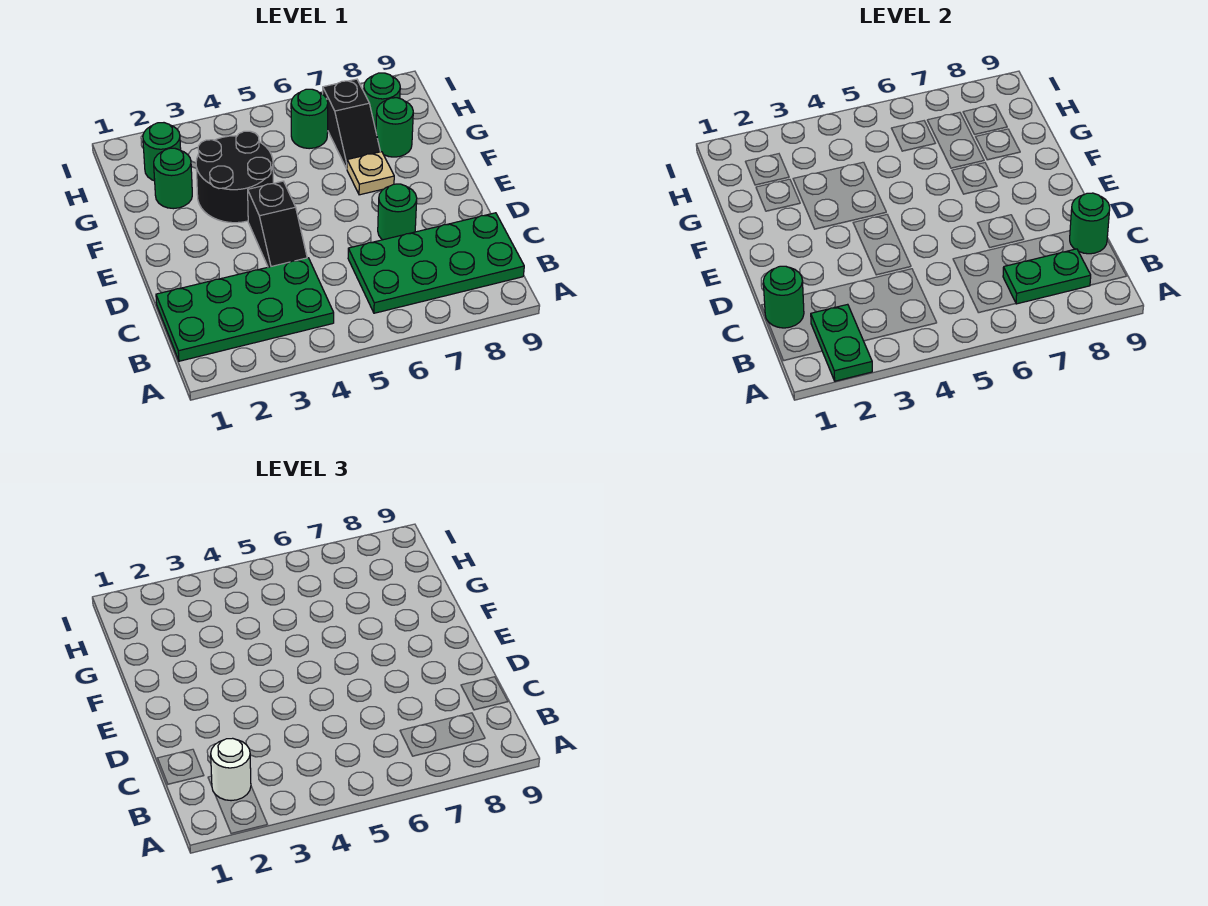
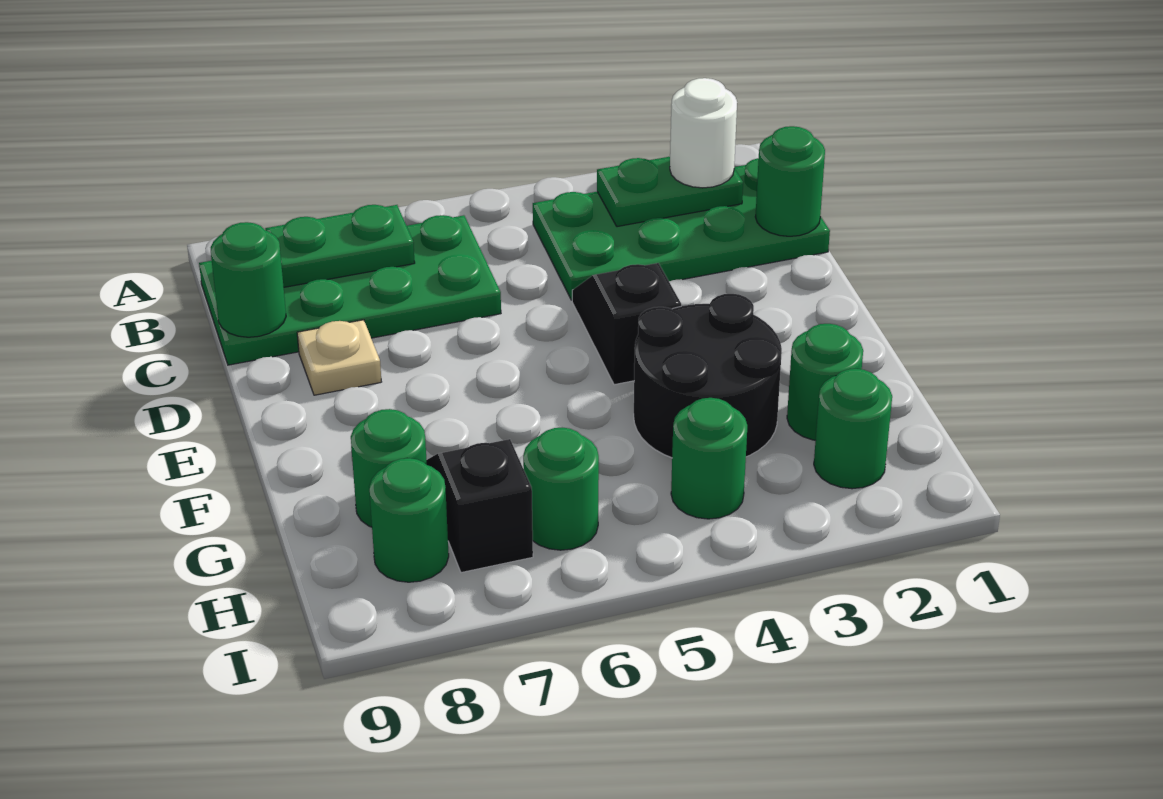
green 1x2 plate [811,304,872,381] -> green 1x2 plate turned to [597,157,743,227]
green 1x1 round brick [378,184,417,240] -> green 1x1 round brick moved to [671,398,747,519]
tan 1x1 plate [347,152,394,195] -> tan 1x1 plate moved to [297,320,381,395]

